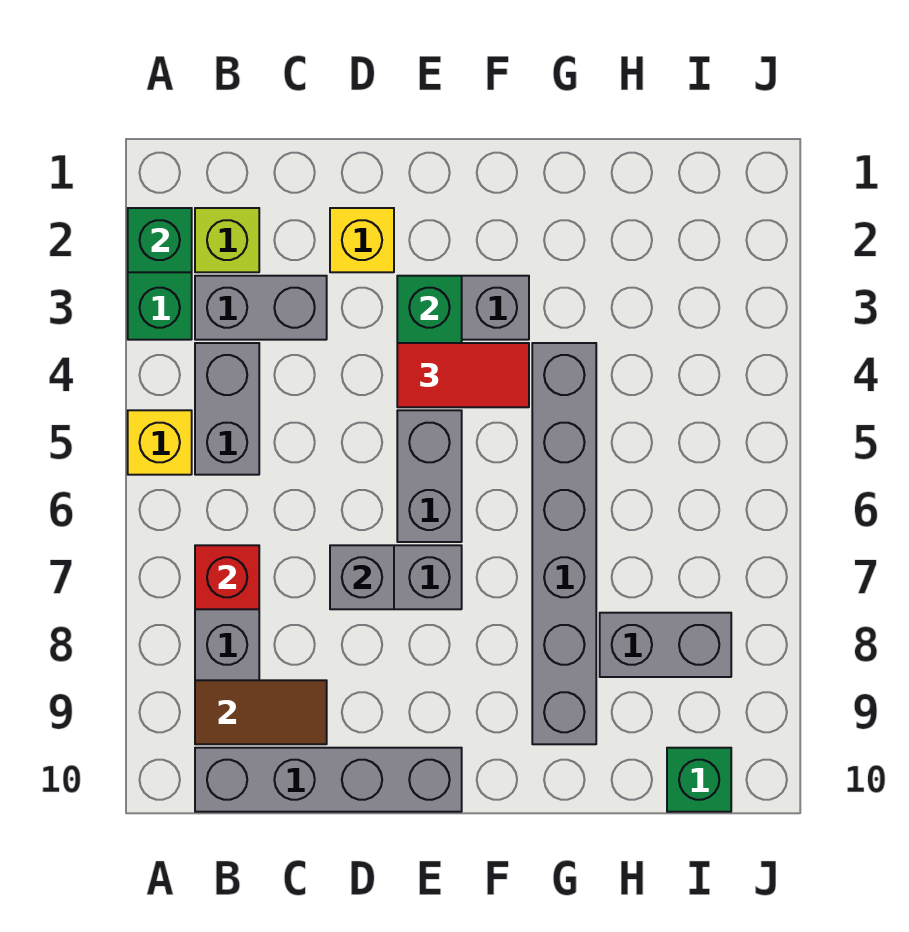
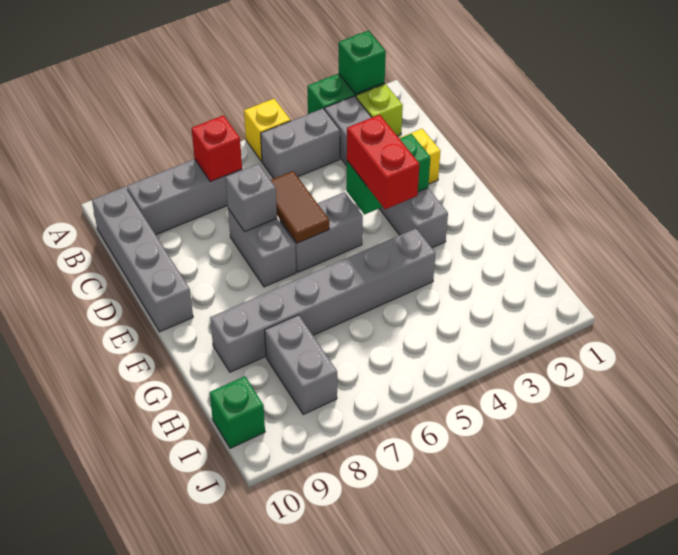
brown 1x2 tile [195,680,327,744] -> brown 1x2 tile moved to [271,171,329,243]
red 1x2 tile [397,343,529,407] -> red 1x2 brick [347,115,419,209]

